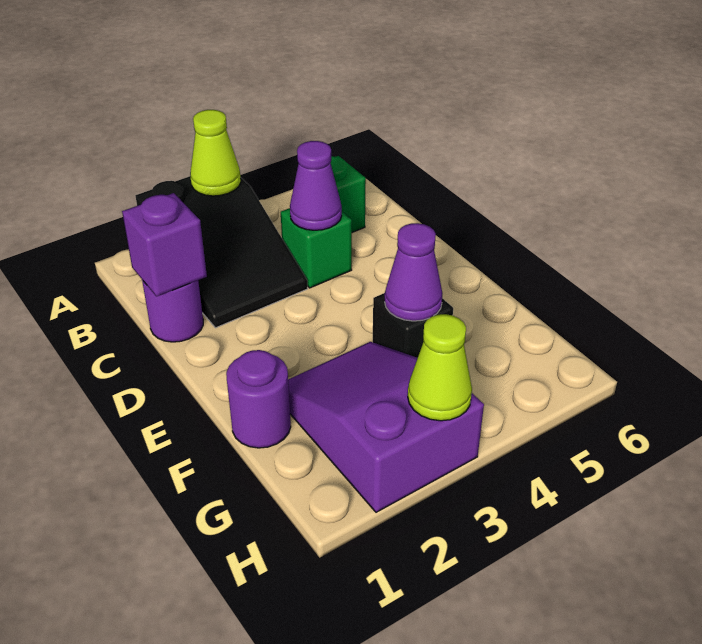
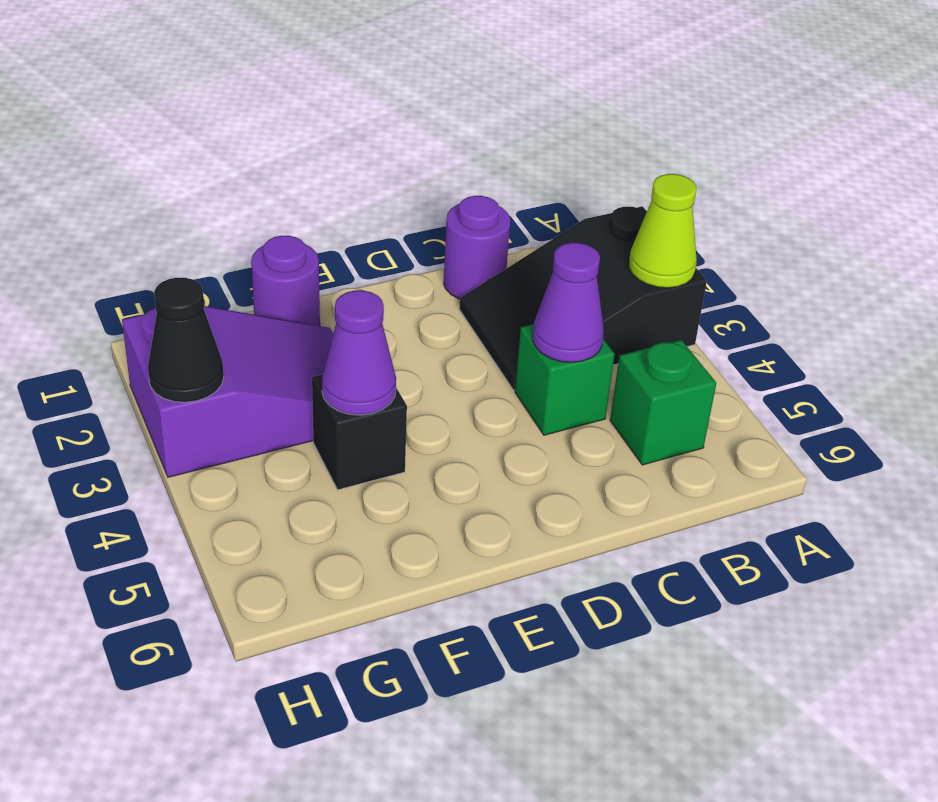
purple 1x1 brick [122,193,207,297] -> none
lime 1x1 cone [408,314,472,421] -> black 1x1 cone [148,278,224,402]

